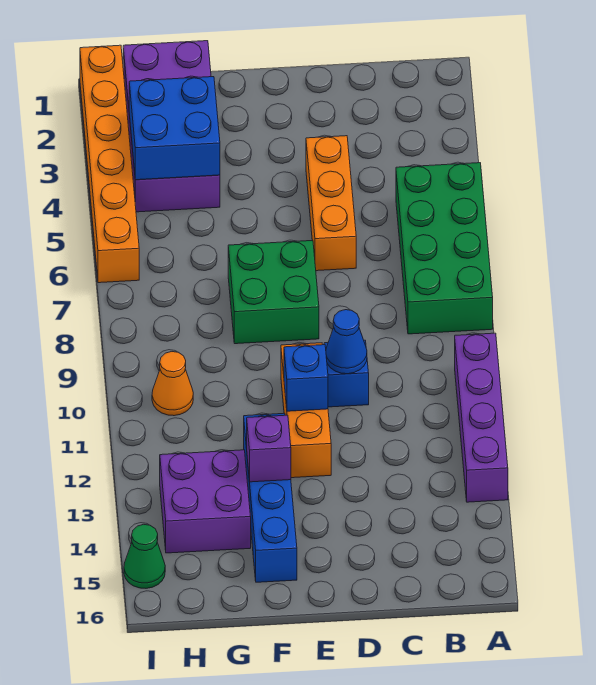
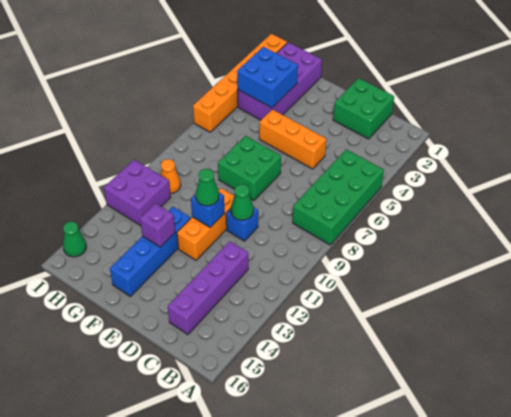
purple 1x4 brick [455,333,508,502] -> purple 1x4 brick moved to [168,241,248,335]
none -> green 2x2 brick [333,78,394,139]
orange 1x3 brick [306,136,356,271] -> orange 1x3 brick turned to [259,109,326,169]
blue 1x1 cone [326,310,367,374] -> green 1x1 cone [231,184,254,220]
none -> green 1x1 cone [195,169,219,206]
purple 2x2 brick [160,450,251,553] -> purple 2x2 brick moved to [104,160,171,226]

